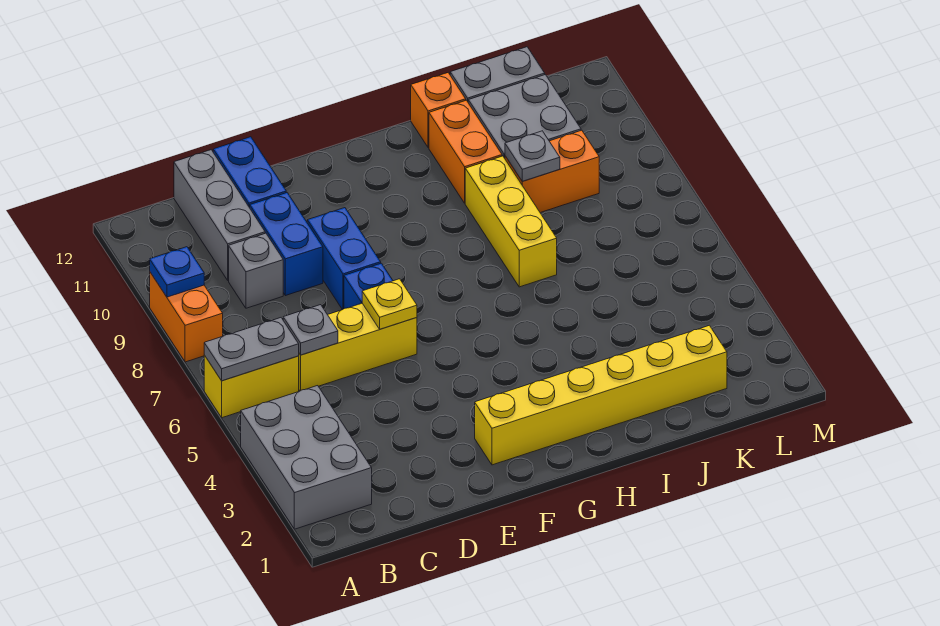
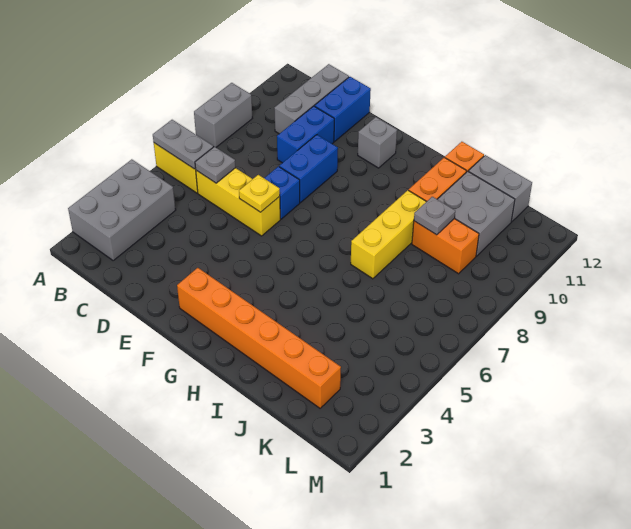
orange 1x2 brick [150,272,223,362] -> grey 1x2 brick [194,83,252,147]
blue 1x1 plate [150,247,204,297] -> none
grey 1x1 brick [229,233,283,308] -> grey 1x1 brick moved to [358,117,397,168]
yellow 1x6 brick [475,325,727,465] -> orange 1x6 brick [177,268,341,408]

